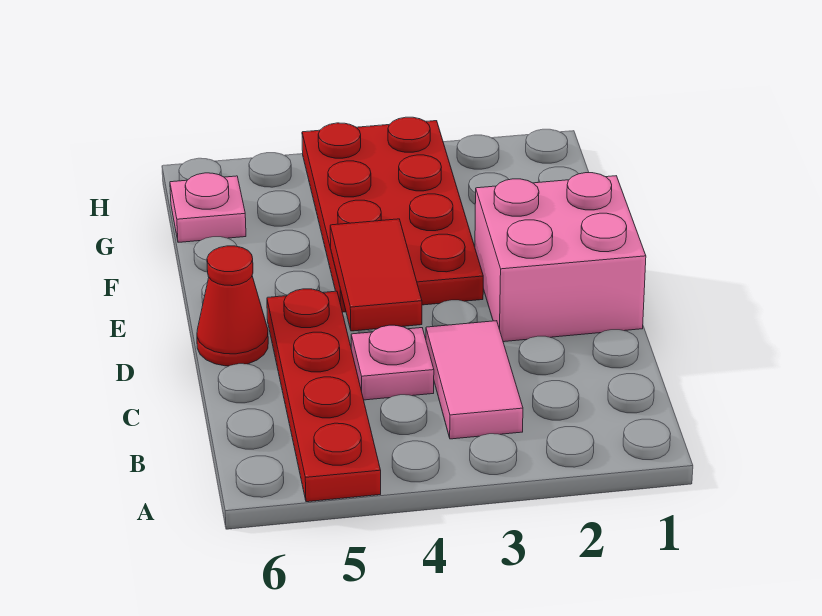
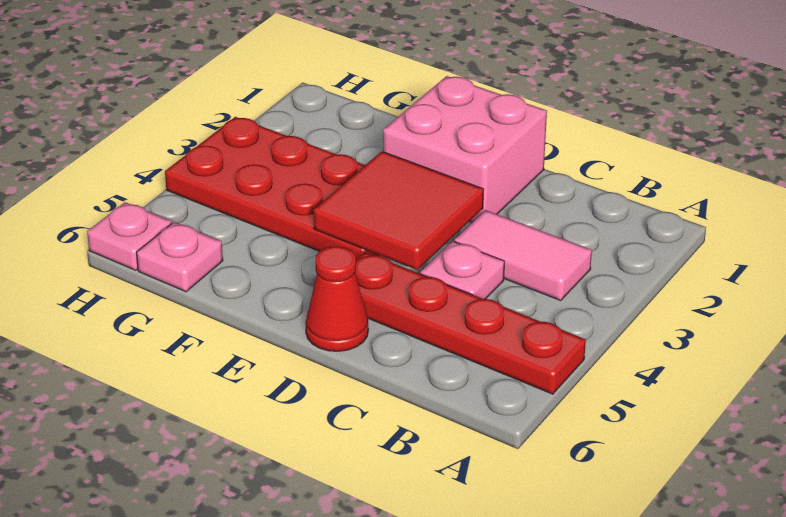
red 1x2 tile [330,219,422,331] -> red 2x2 tile [314,151,483,270]
none -> pink 1x1 plate [87,202,172,270]

